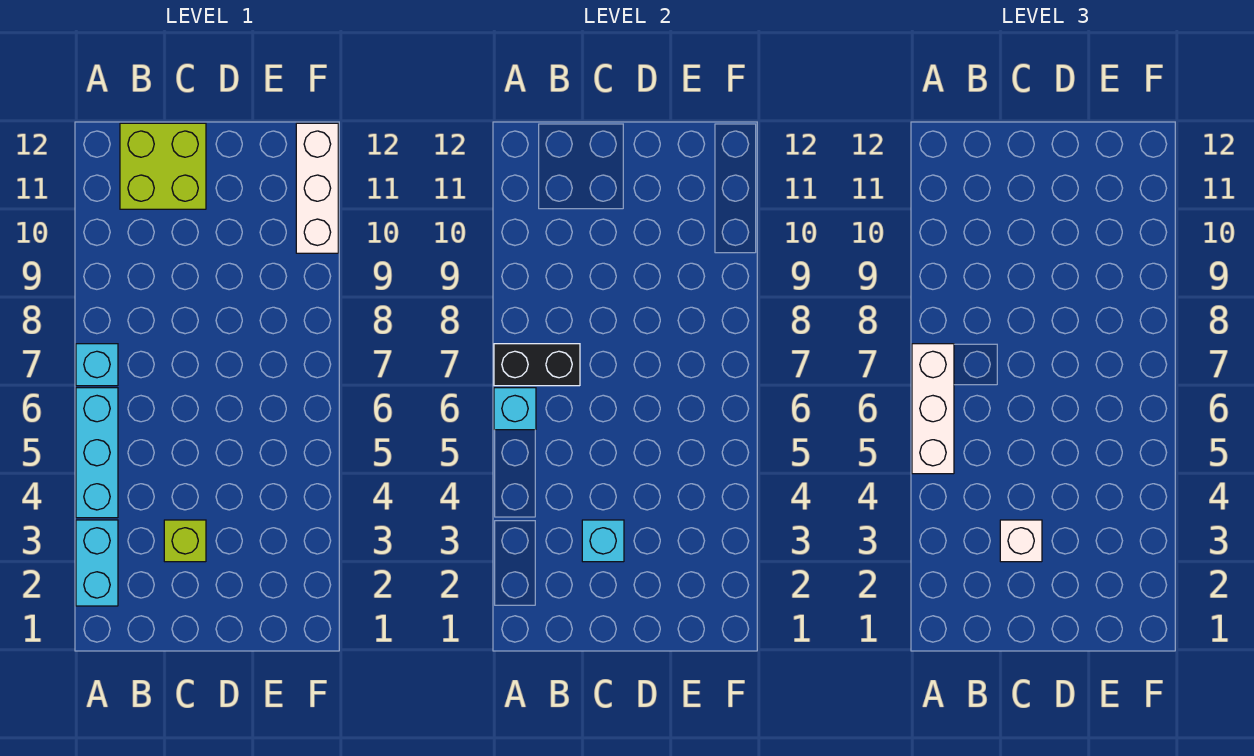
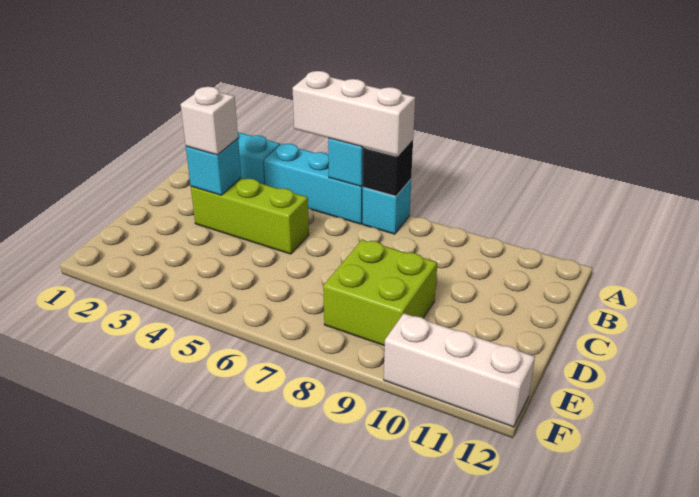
black 1x2 brick [494,344,580,386] -> black 1x1 brick [363,140,413,196]
lime 2x2 brick [120,123,206,209] -> lime 2x2 brick moved to [323,240,437,346]
lime 1x1 brick [164,520,206,562] -> lime 1x3 brick [191,178,309,254]

